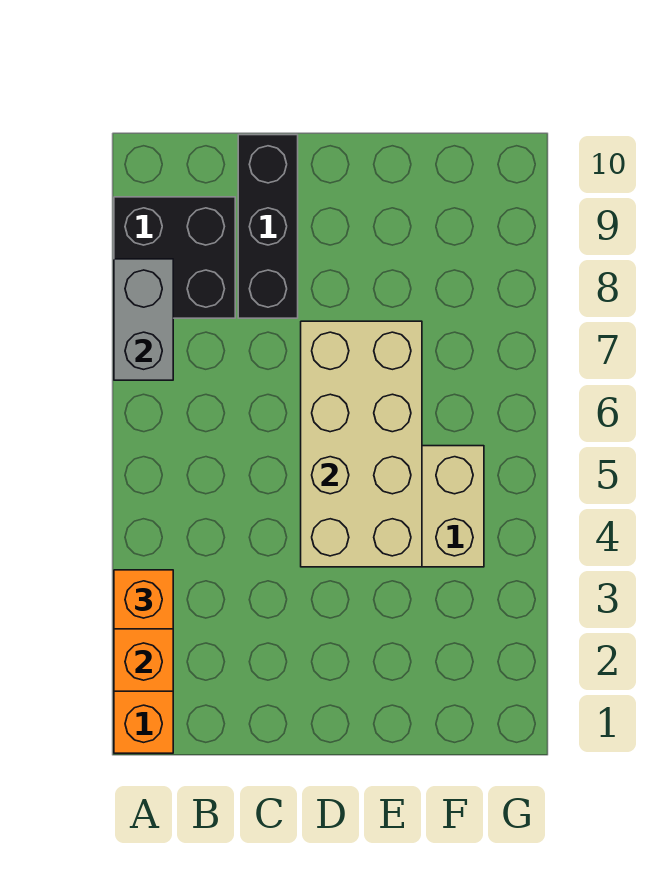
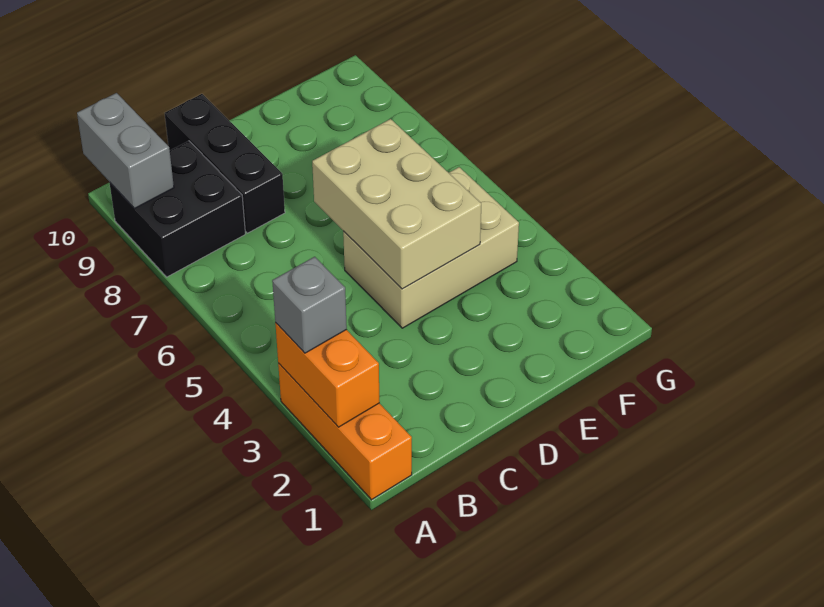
orange 1x1 brick [114,570,173,629] -> grey 1x1 brick [272,257,347,353]
grey 1x2 brick [114,259,173,380] -> grey 1x2 brick moved to [77,93,174,208]
tan 2x4 brick [301,321,422,567] -> tan 2x3 brick [312,119,481,289]

